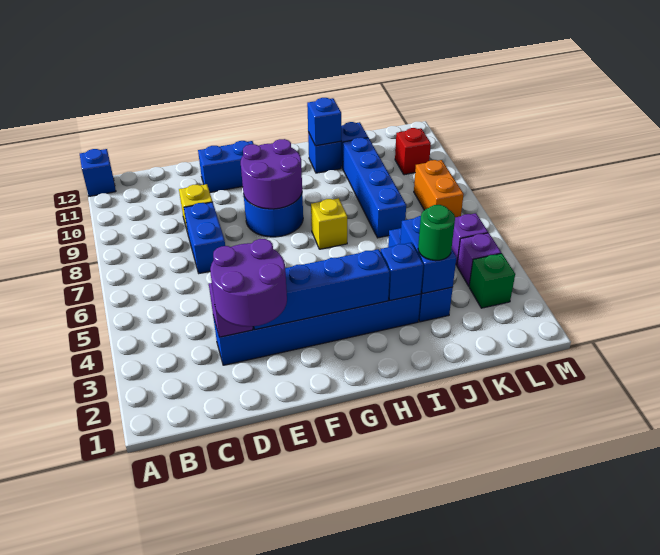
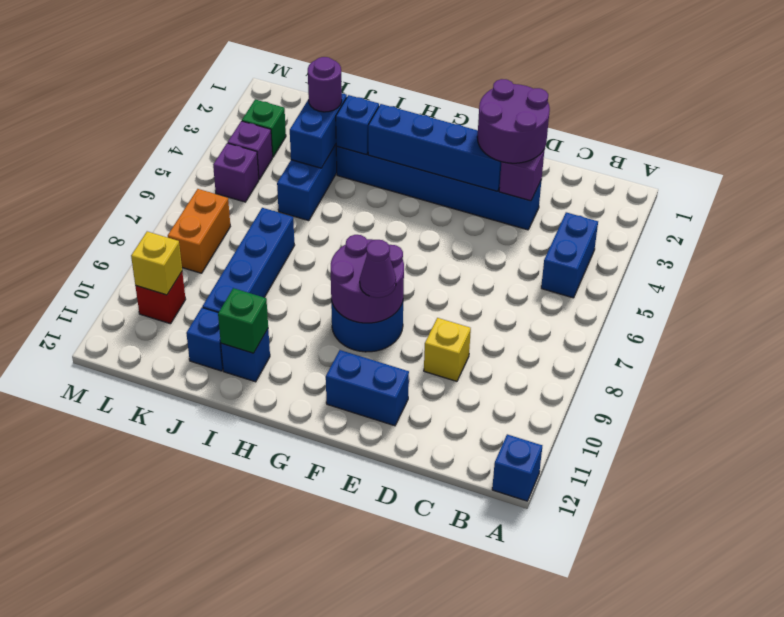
blue 1x2 brick [184,202,225,273] -> blue 1x2 brick moved to [541,212,598,298]
none -> purple 1x1 cone [360,240,396,298]
yellow 1x1 brick [311,198,347,249] -> yellow 1x1 brick moved to [131,231,182,295]
blue 1x1 brick [307,98,341,146] -> green 1x1 brick [218,288,268,353]
green 1x1 round brick [418,205,455,261] -> purple 1x1 round brick [308,57,342,112]

